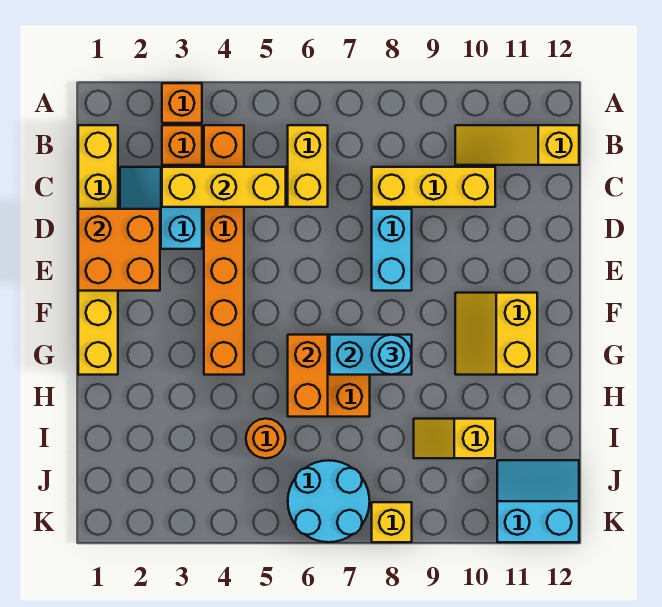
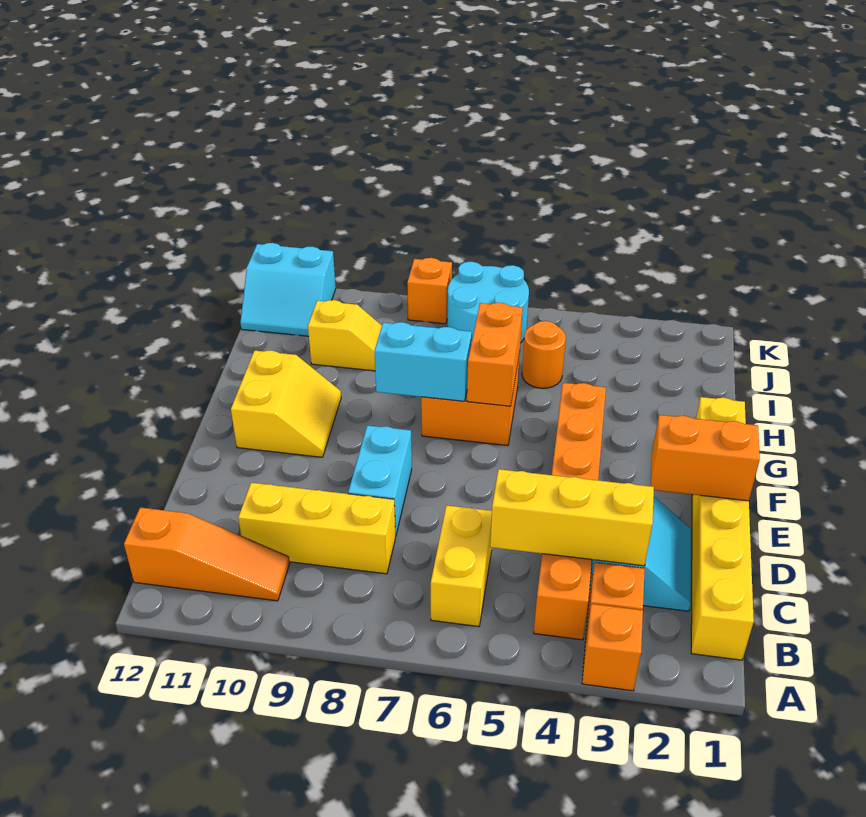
yellow 1x3 slope [455,125,579,165] -> orange 1x3 slope [124,508,290,601]
orange 2x2 brick [78,209,160,291] -> orange 1x2 brick [651,415,760,501]
cyan 1x1 round brick [372,335,411,375] -> none
yellow 1x1 brick [372,502,412,542] -> orange 1x1 brick [407,258,452,324]

